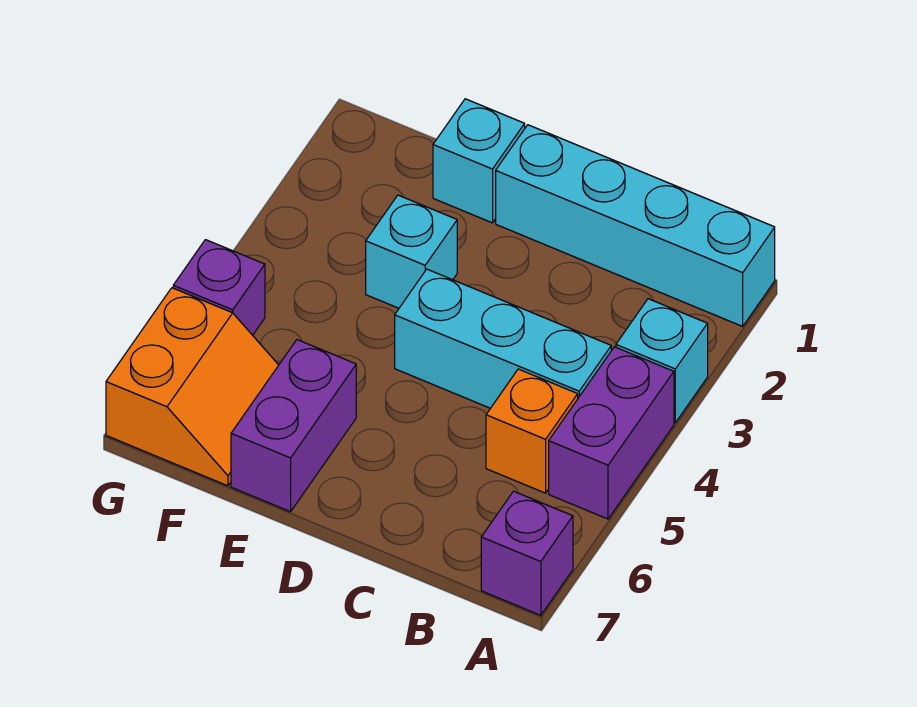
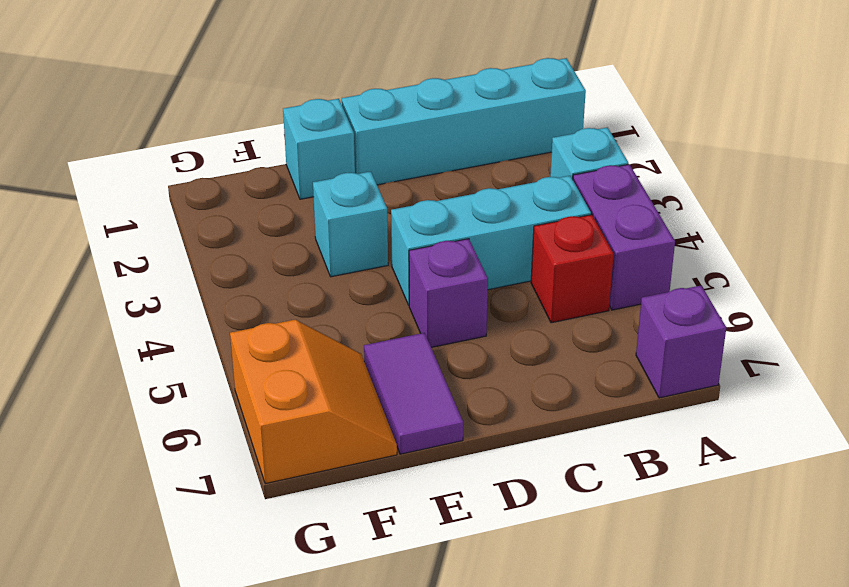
orange 1x1 brick [486,369,578,493] -> red 1x1 brick [531,215,614,323]
purple 1x2 brick [231,340,356,512] -> purple 1x2 tile [364,333,463,454]
purple 1x1 brick [173,240,265,335] -> purple 1x1 brick moved to [409,239,488,347]

